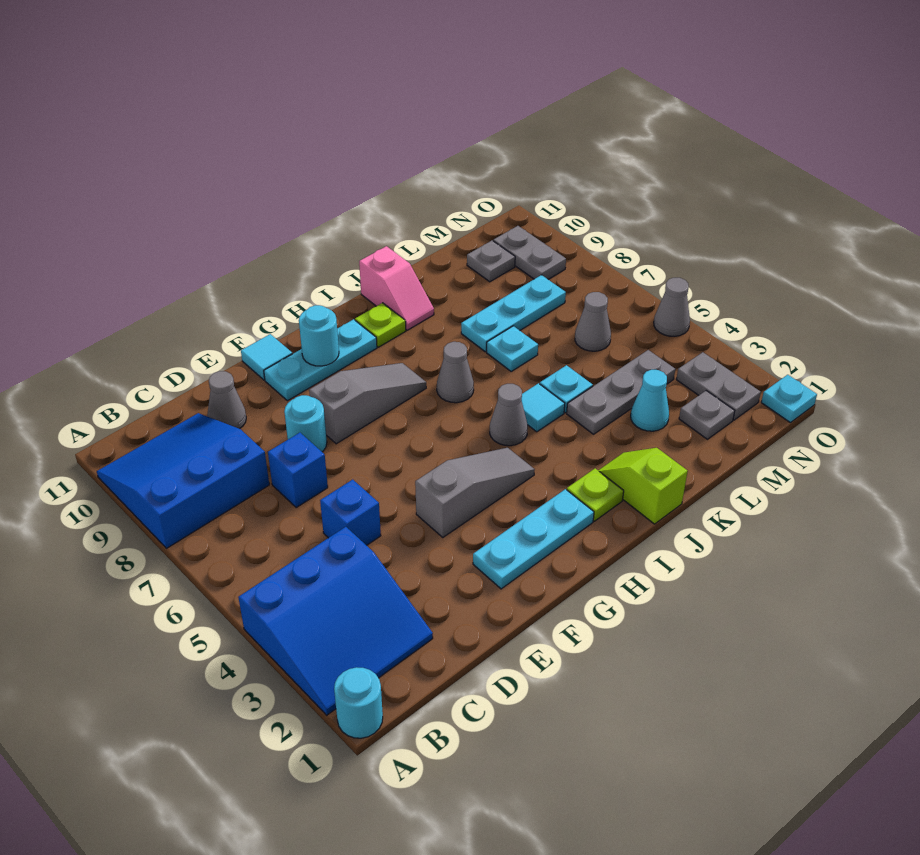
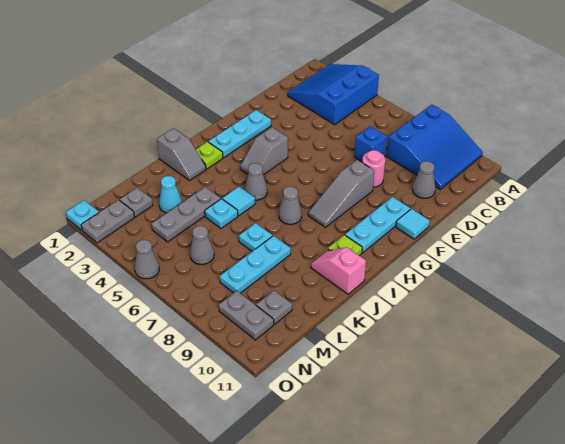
cyan 1x1 round brick [334,667,383,738] -> none
blue 1x1 brick [320,480,381,545] -> none
cyan 1x1 round brick [284,395,327,452] -> pink 1x1 round brick [362,150,385,187]
grey 1x3 slope [415,448,535,537] -> grey 1x2 slope [240,127,288,175]
cyan 1x1 round brick [299,305,339,366] -> none
lime 1x2 slope [598,448,688,524] -> grey 1x2 slope [157,128,206,181]
grey 1x2 plate [676,352,761,420] -> grey 1x2 plate turned to [81,200,134,243]

